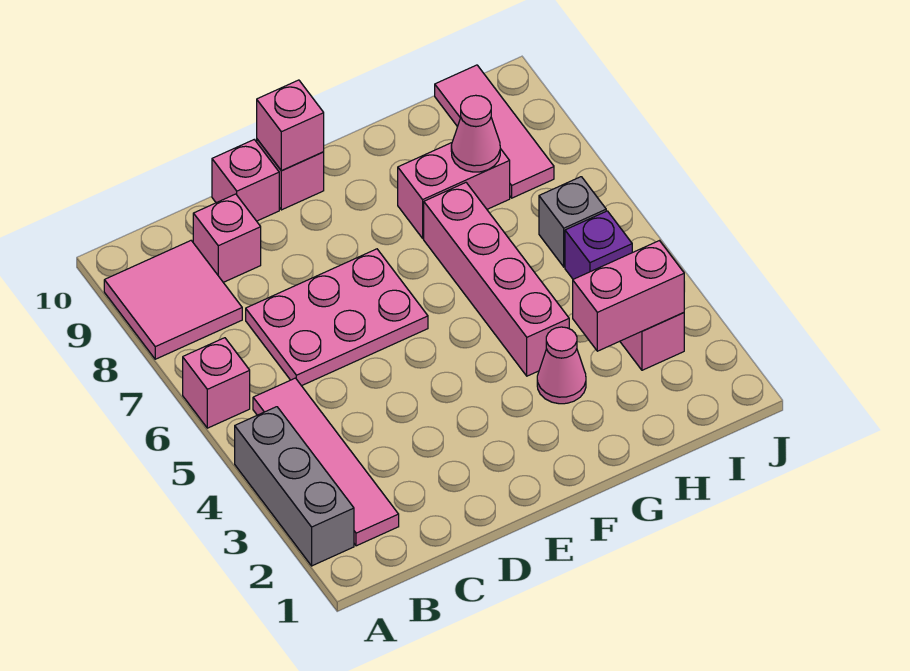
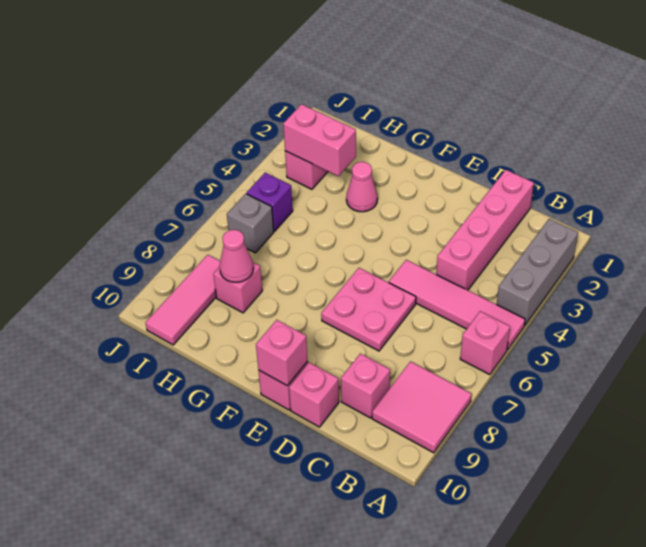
pink 1x4 tile [253,378,399,546] -> pink 1x4 tile turned to [389,260,525,350]
pink 2x3 plate [246,249,428,386] -> pink 2x2 plate [321,268,416,351]
pink 1x4 brick [424,183,569,376] -> pink 1x4 brick moved to [436,170,534,290]
pink 1x2 brick [398,143,510,238] -> pink 1x1 brick [213,262,262,313]

